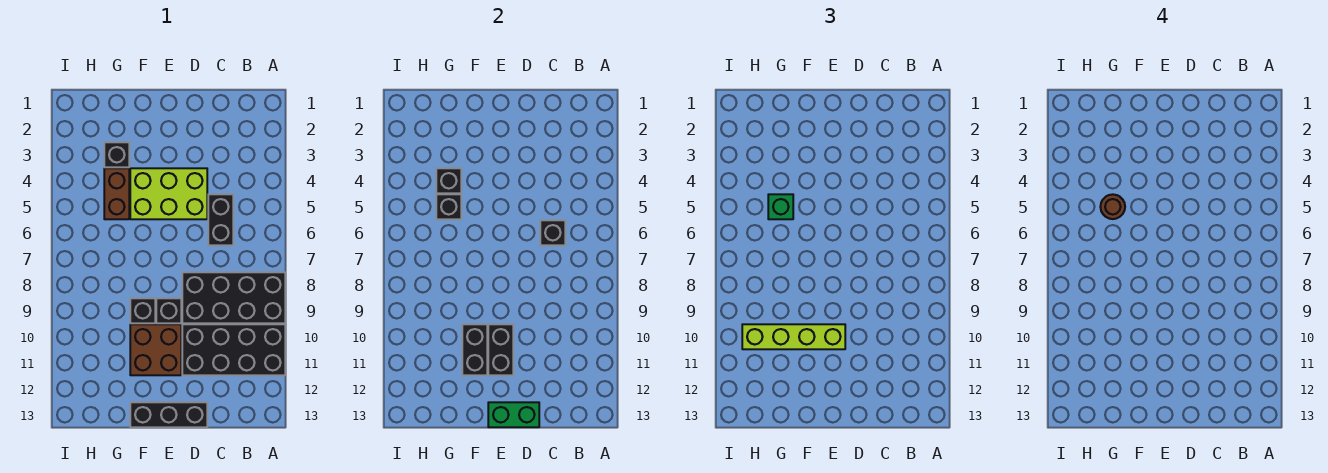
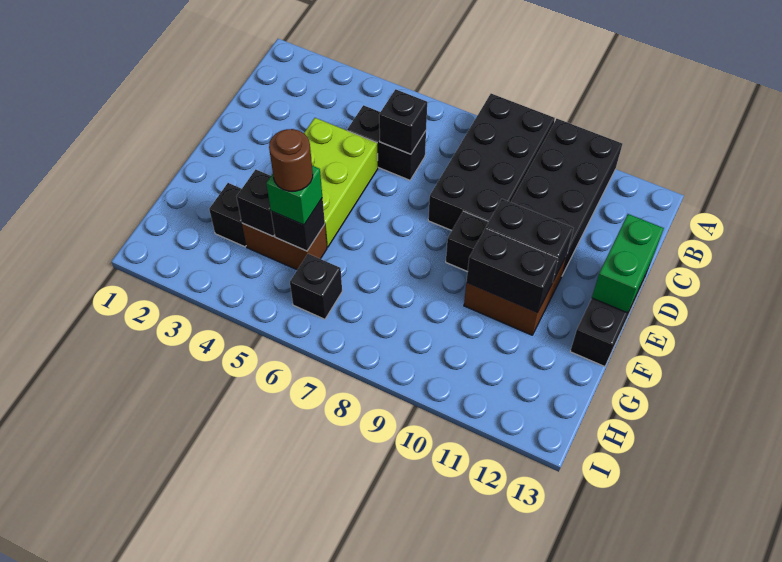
lime 1x4 brick [742,324,845,349] -> none
black 1x1 brick [130,298,155,323] -> black 1x1 brick moved to [290,254,342,319]

